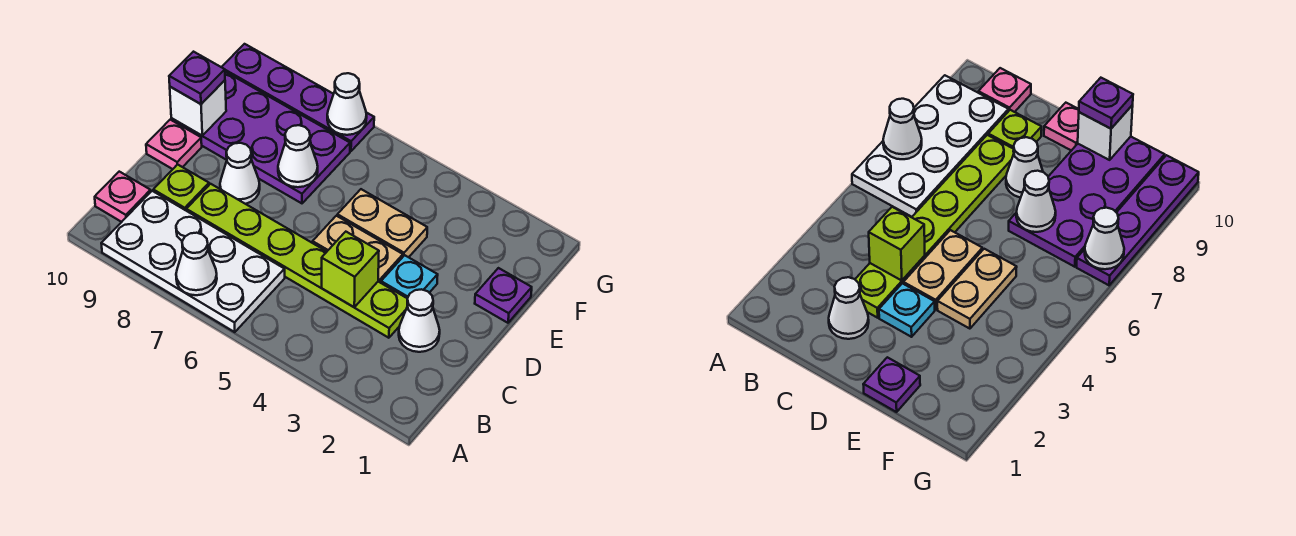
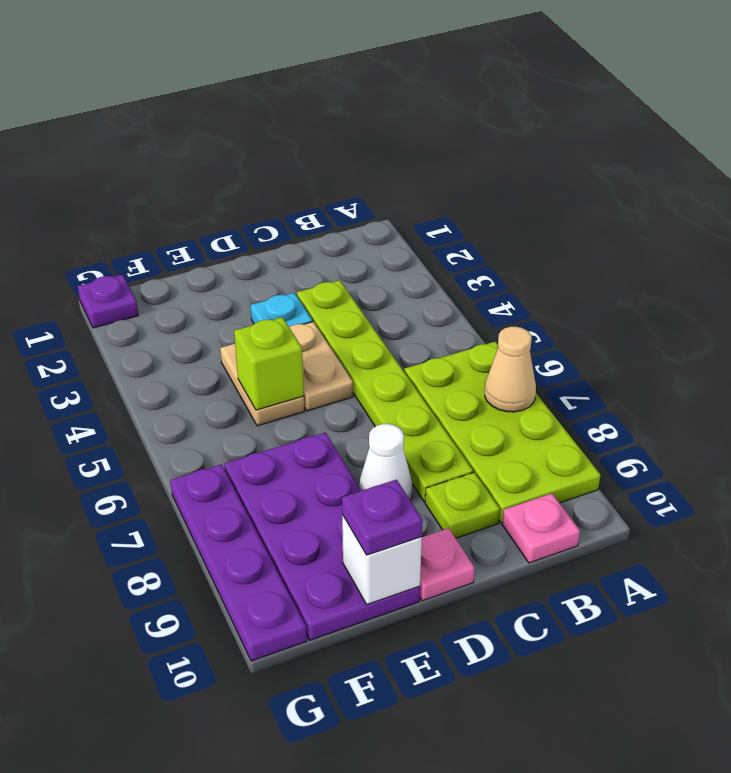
white 2x4 plate [101,191,285,332] -> lime 2x4 plate [404,342,600,523]
white 1x1 cone [176,233,217,295] -> tan 1x1 cone [485,327,536,412]
white 1x1 cone [399,289,440,352] -> none
lime 1x1 brick [322,232,379,307] -> lime 1x1 brick moved to [234,317,304,410]
purple 1x1 plate [475,268,532,323] -> purple 1x1 plate moved to [78,274,138,328]
white 1x1 cone [278,125,318,187] -> none
white 1x1 cone [327,73,367,135] -> none

